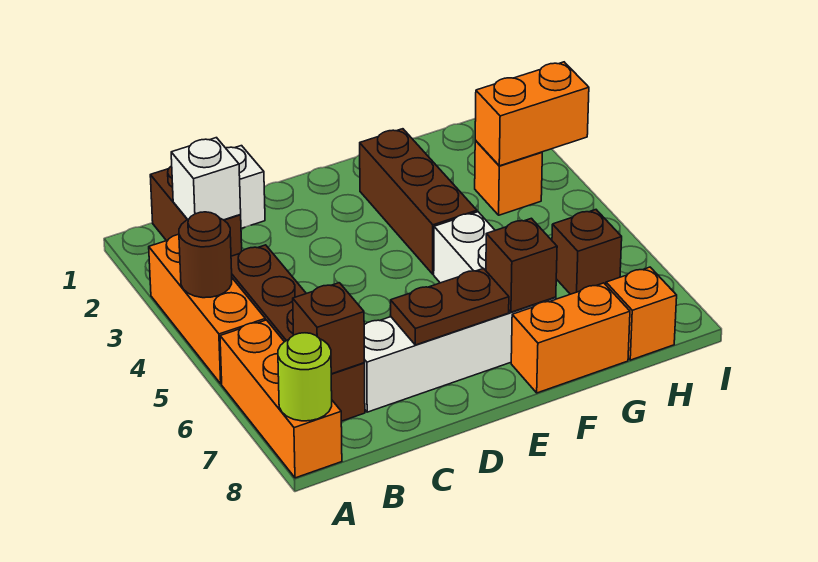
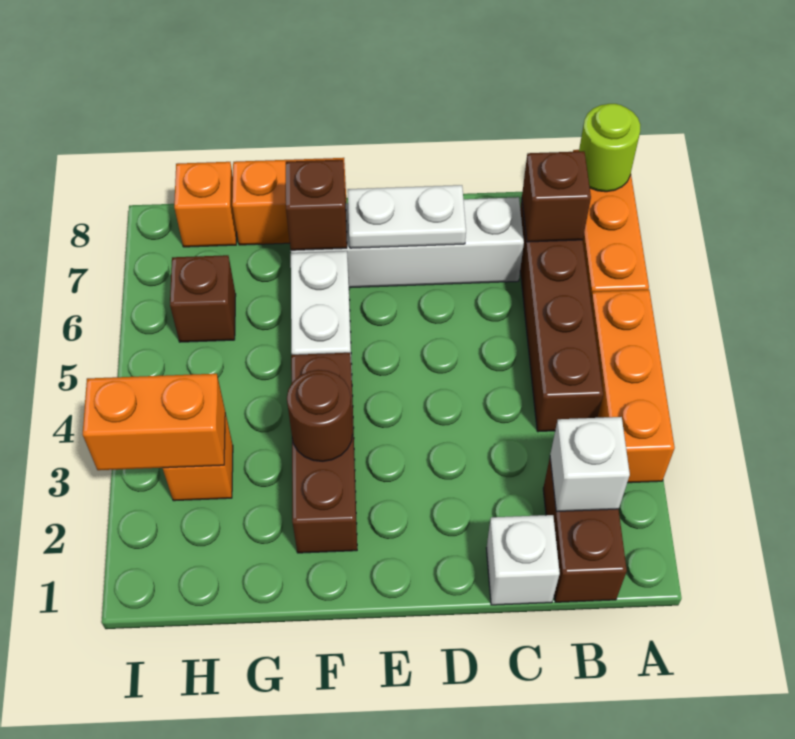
brown 1x1 round brick [179,212,232,298] -> brown 1x1 round brick moved to [287,370,353,461]
brown 1x2 plate [391,269,509,345] -> white 1x2 plate [348,185,466,248]

